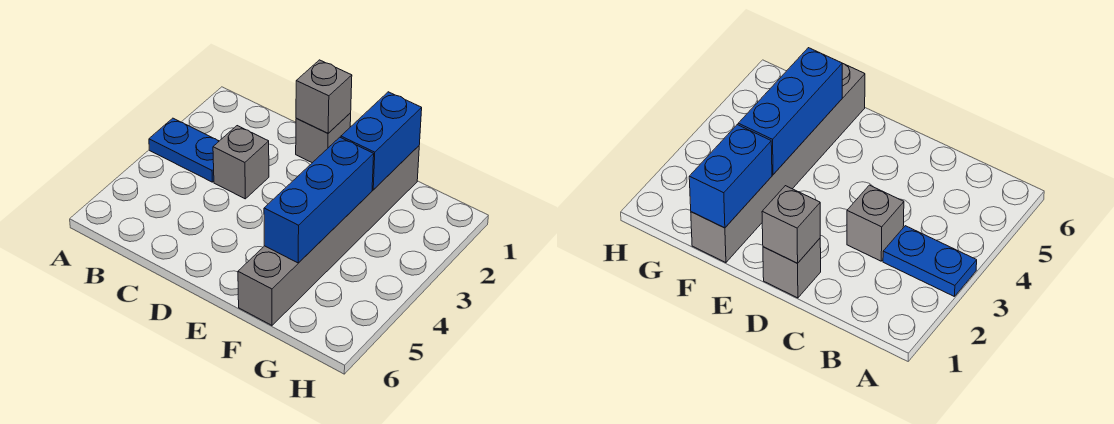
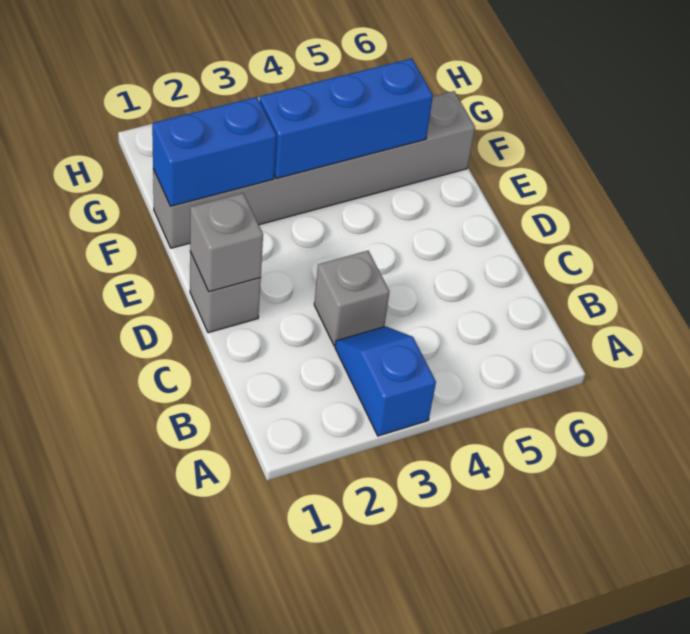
blue 1x2 plate [149,118,219,182] -> blue 1x2 slope [335,326,436,436]

